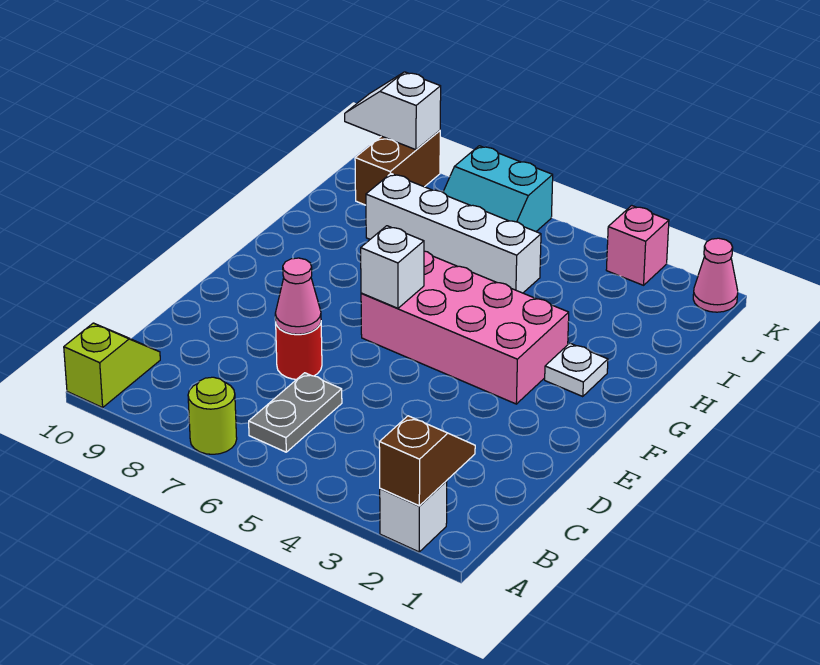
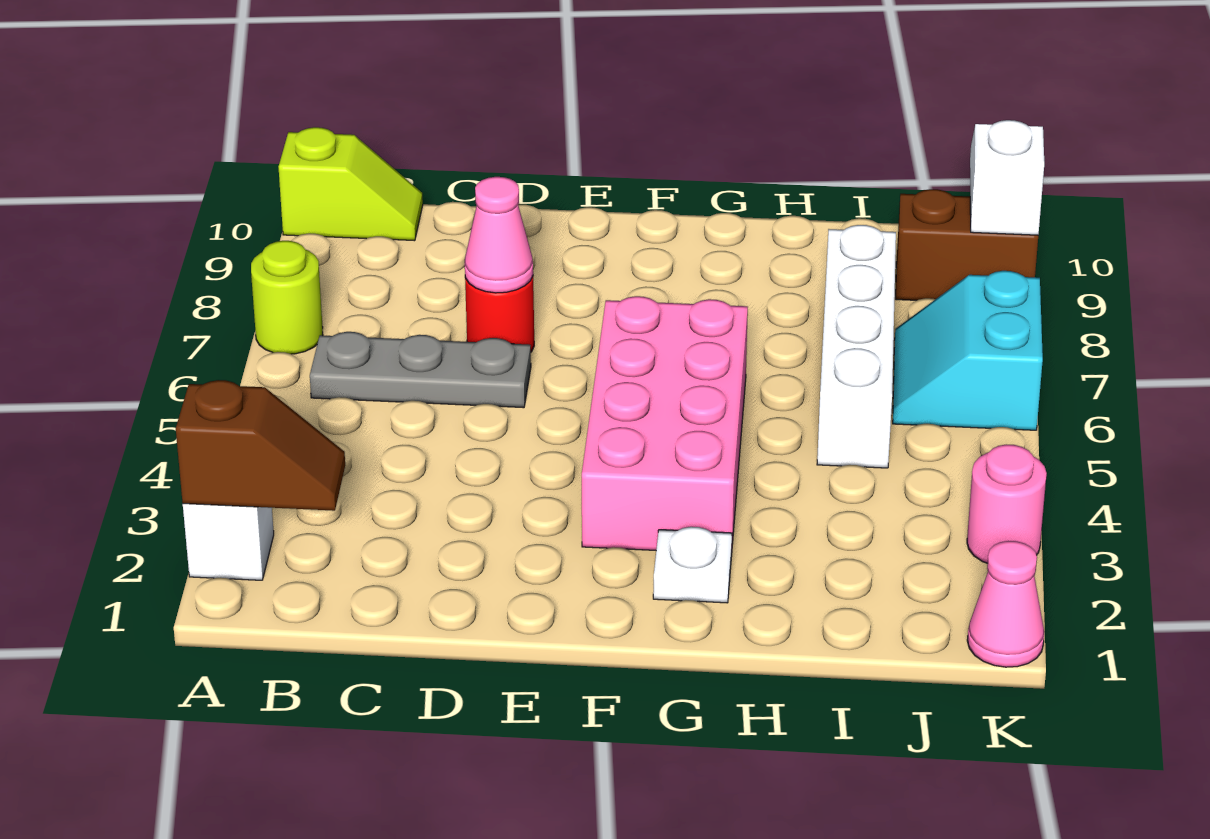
grey 1x2 plate [249,373,342,452] -> grey 1x3 plate [310,332,531,408]
white 1x1 brick [361,226,424,308] -> none
pink 1x1 brick [606,206,669,285] -> pink 1x1 round brick [967,444,1047,563]

